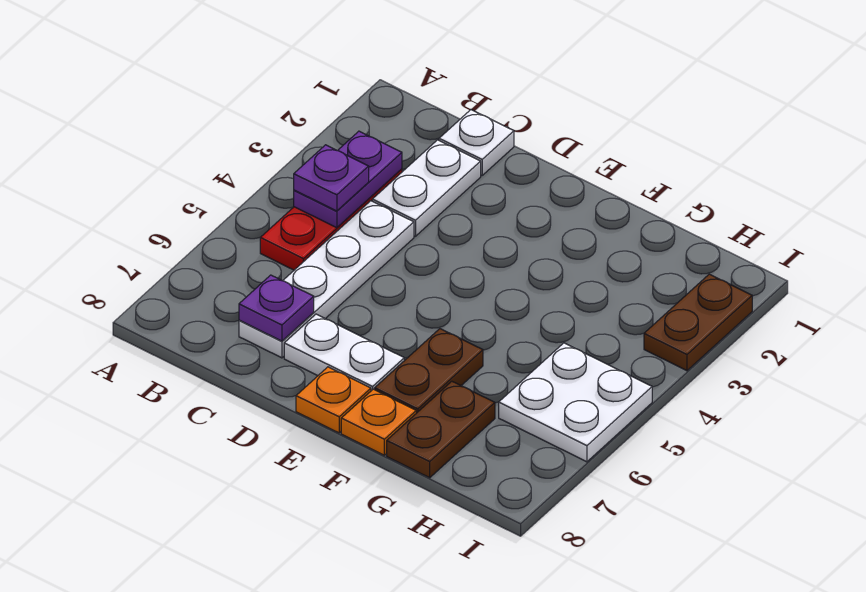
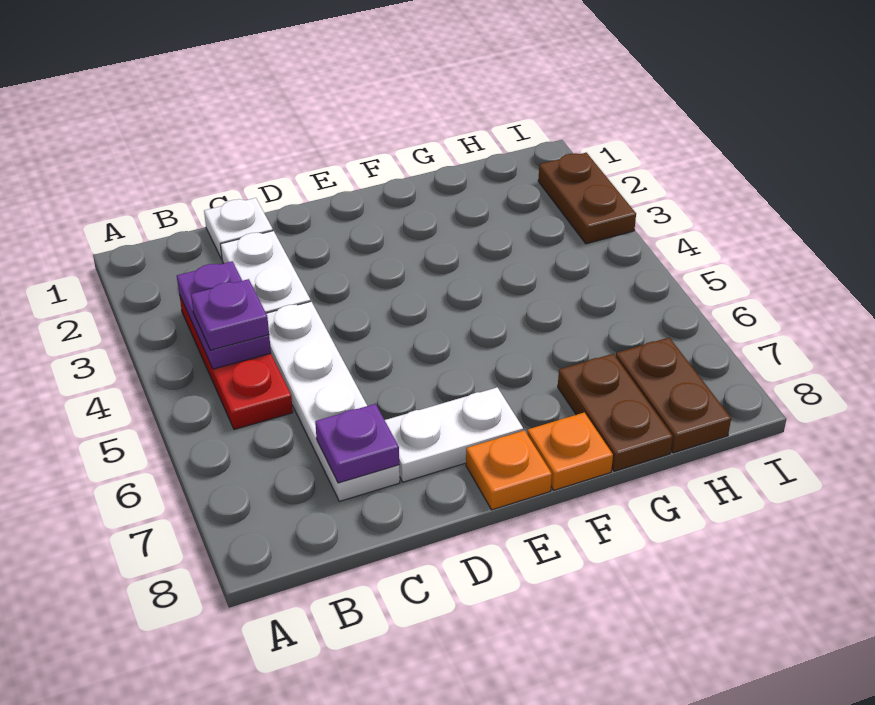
brown 1x2 plate [375,329,483,413] -> brown 1x2 plate moved to [616,338,731,453]
white 2x2 plate [499,343,652,462] -> none

